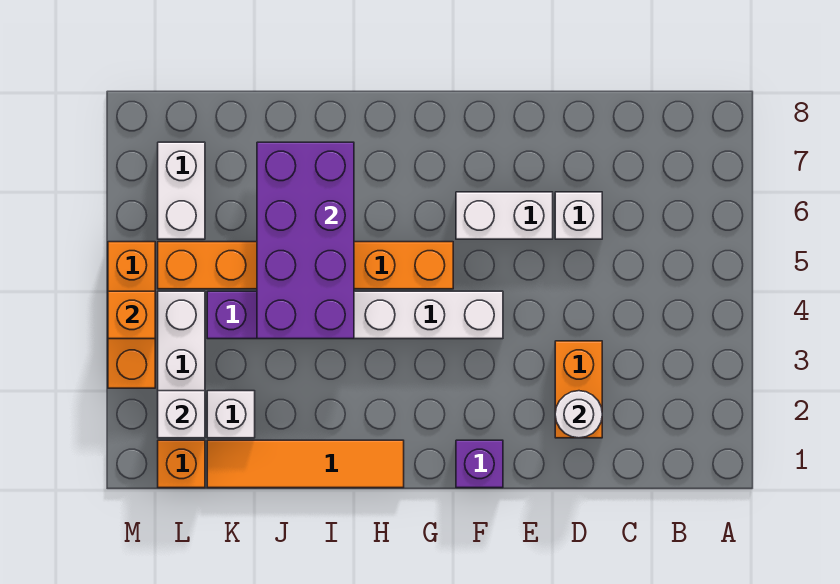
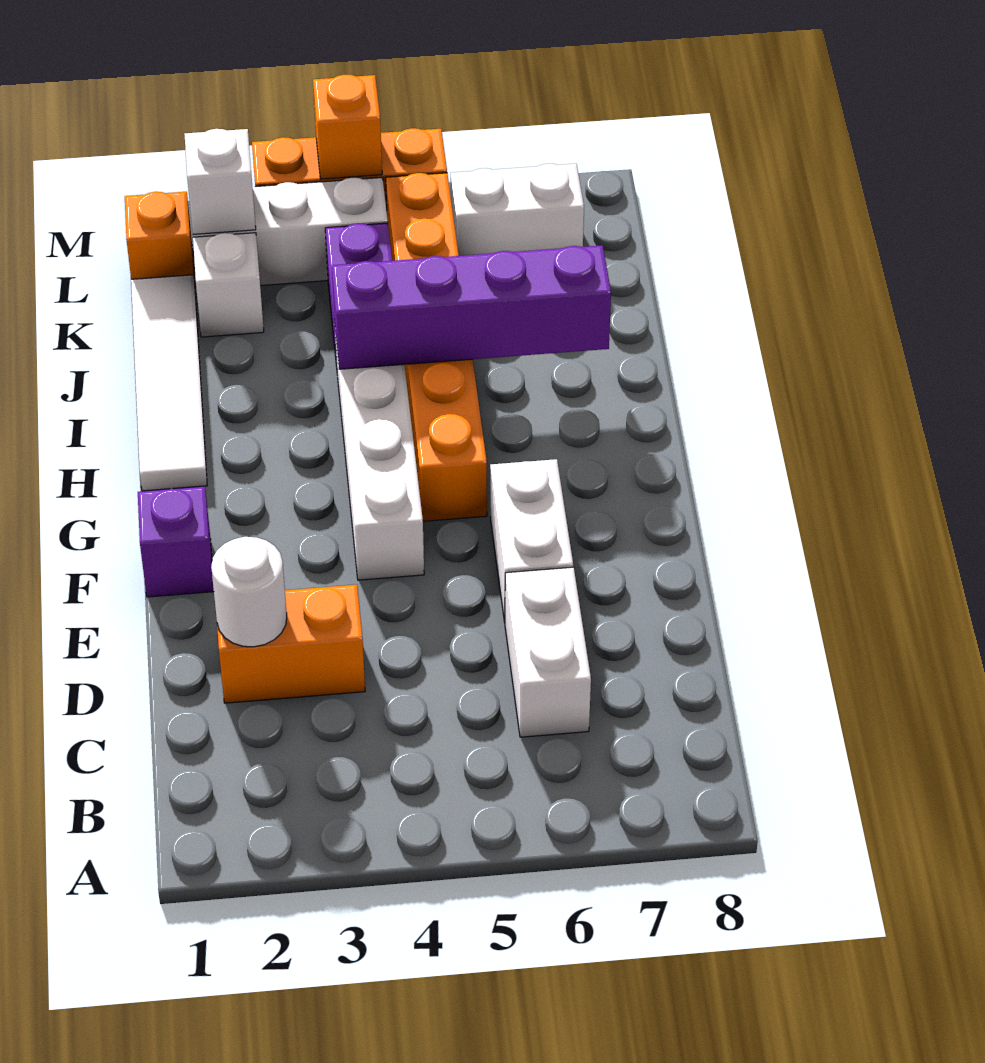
white 1x1 brick [555,192,602,239] -> white 1x2 brick [505,567,591,737]
orange 1x4 tile [207,440,404,488] -> white 1x4 tile [131,275,207,491]
purple 2x4 brick [257,142,354,339] -> purple 1x4 brick [332,245,611,369]

